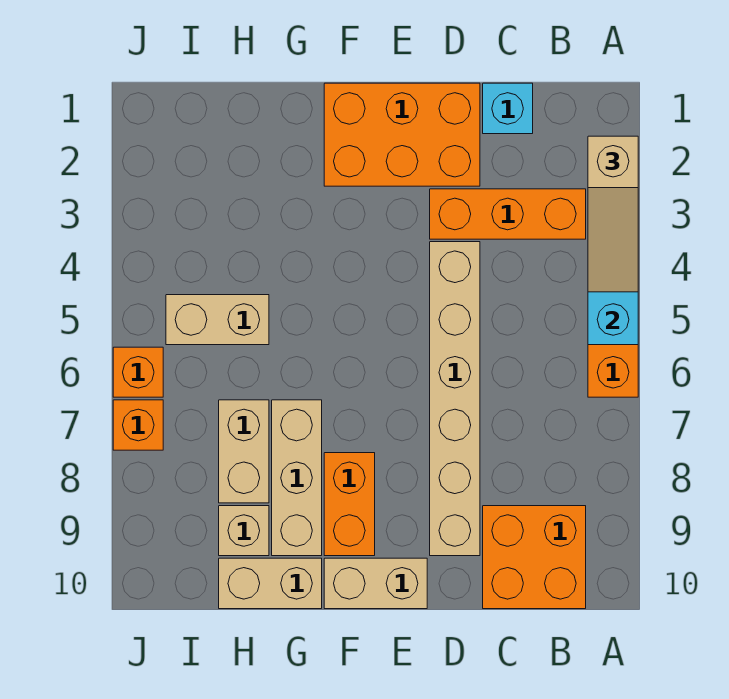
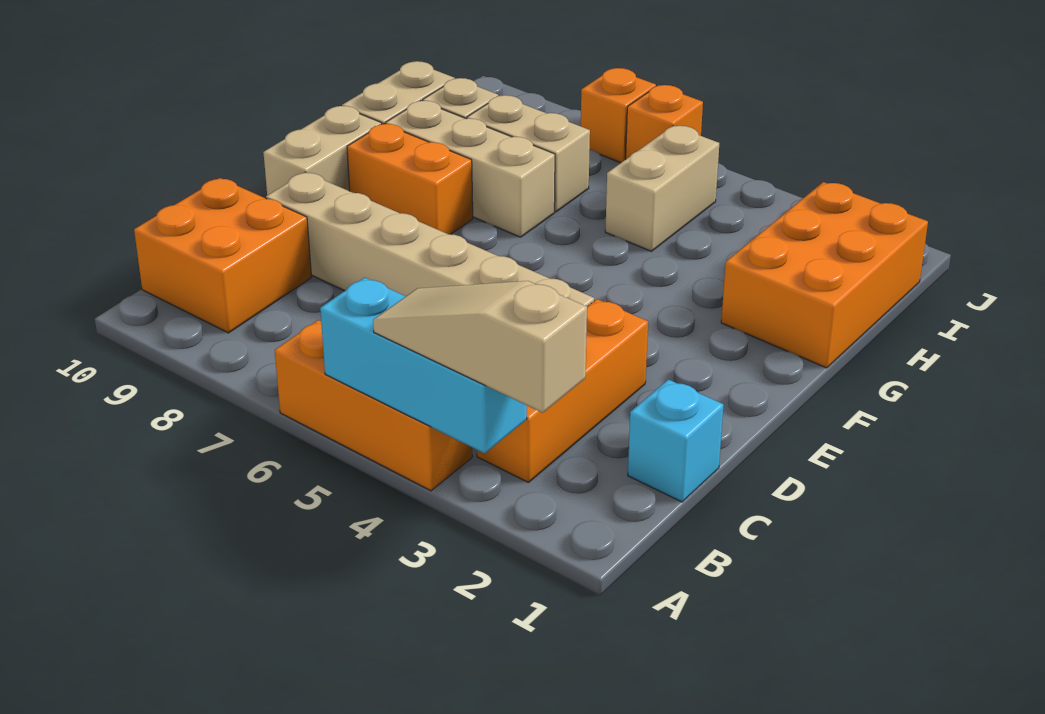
orange 2x3 brick [324,83,480,186] -> orange 2x3 brick moved to [721,182,928,368]

